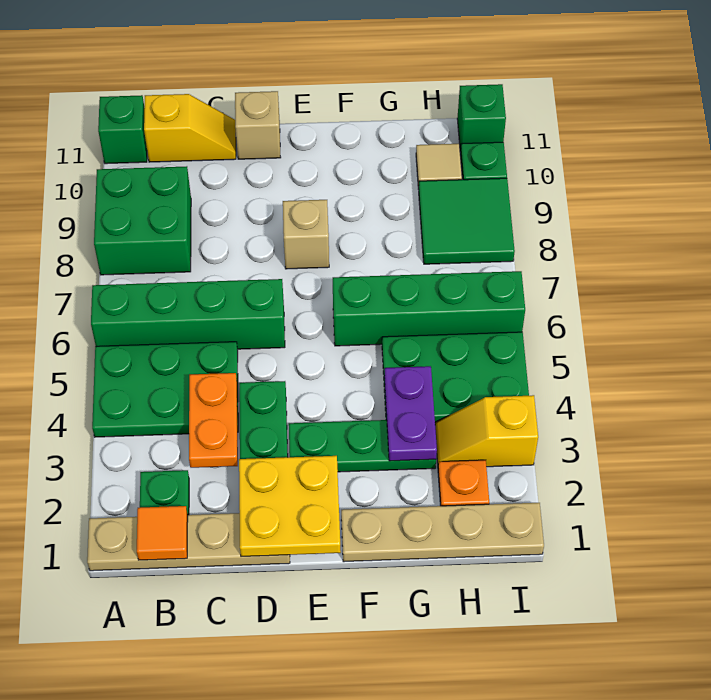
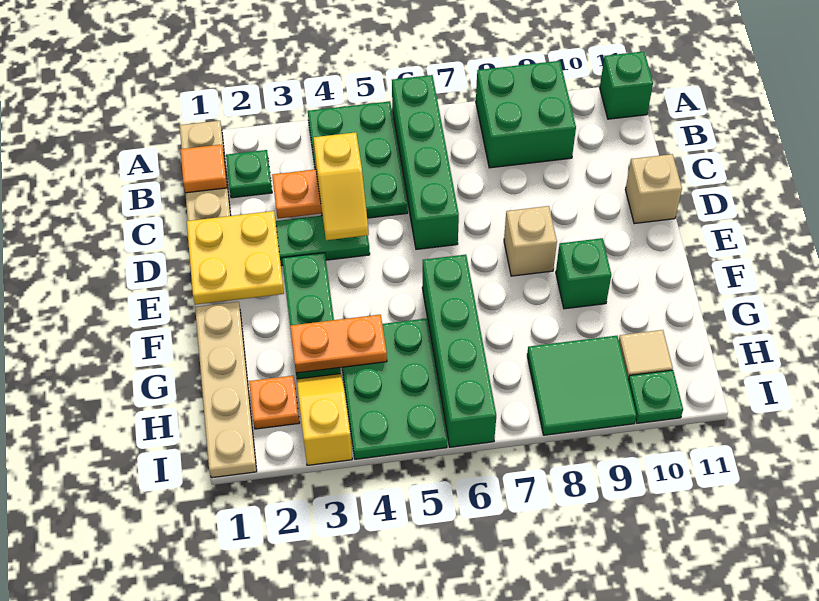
yellow 1x2 slope [144,94,236,162] -> yellow 1x2 slope moved to [313,132,369,240]
purple 1x2 plate [384,366,437,461] -> orange 1x2 plate [290,315,387,373]
green 1x1 brick [457,84,506,152] -> green 1x1 brick moved to [556,238,611,309]

